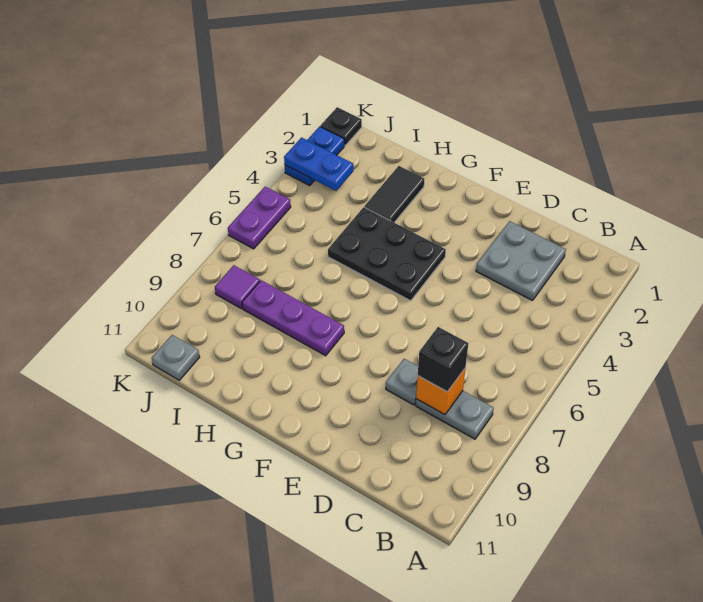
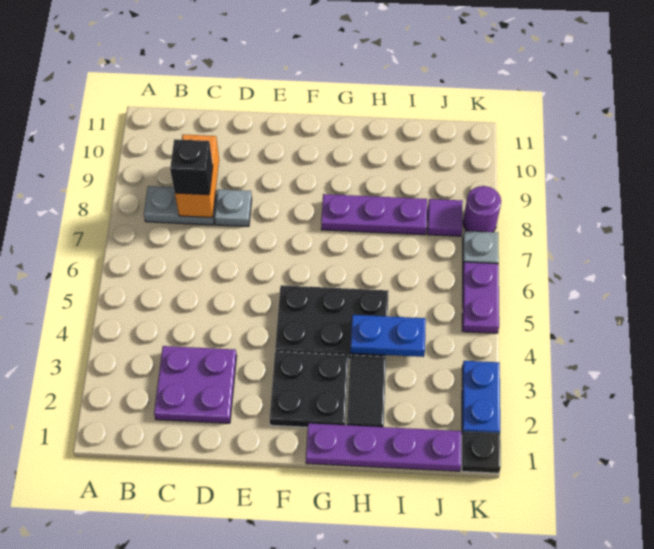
grey 2x2 plate [476,221,566,300] -> purple 2x2 plate [154,346,237,423]
orange 1x1 brick [416,369,465,415] -> orange 1x2 brick [175,135,219,218]
none -> black 2x2 plate [270,351,348,427]
none -> purple 1x4 plate [306,423,461,471]
blue 1x2 plate [284,138,353,191] -> blue 1x2 plate moved to [350,315,426,357]
grey 1x1 plate [152,335,200,380] -> grey 1x1 plate moved to [463,231,499,264]
none -> purple 1x1 round brick [463,186,501,232]

